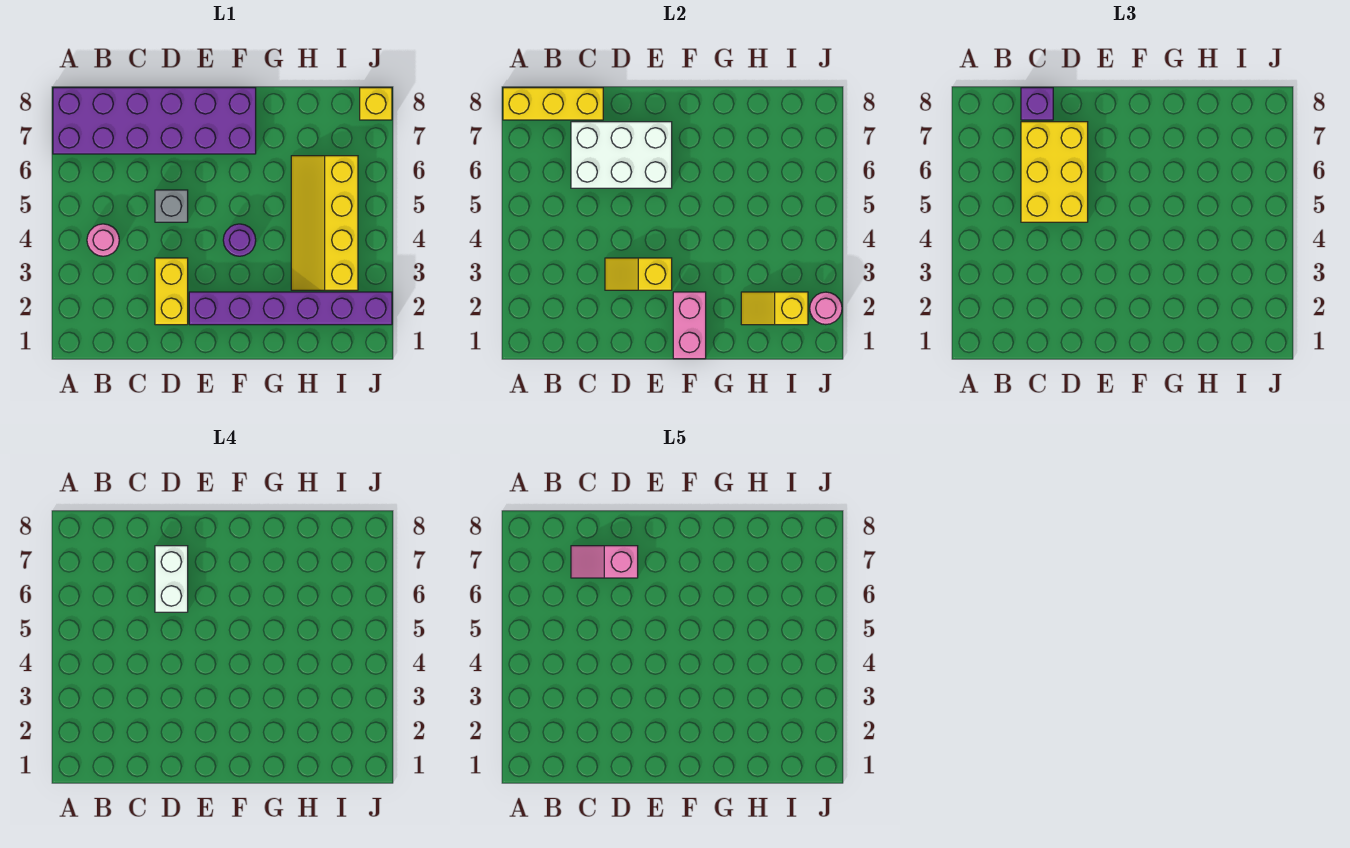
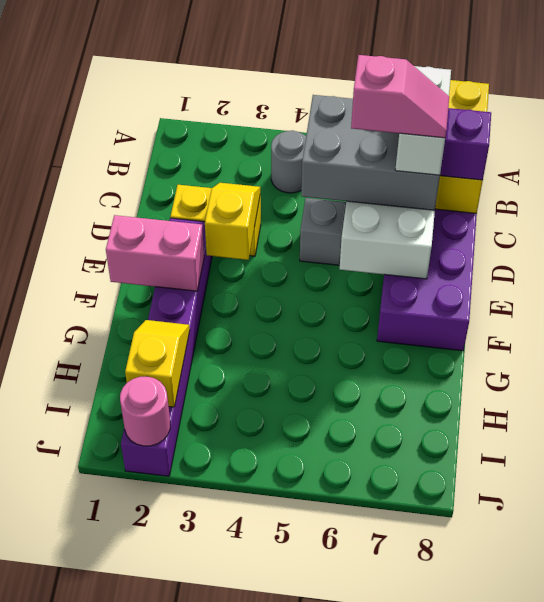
pink 1x1 round brick [87,224,119,256] -> grey 1x1 round brick [271,130,306,193]
yellow 2x3 brick [1021,122,1088,222] -> grey 2x3 brick [301,95,440,210]
pink 1x2 slope [571,546,638,578] -> pink 1x2 slope turned to [351,55,449,138]
white 1x2 brick [155,546,188,612] -> white 1x2 brick turned to [395,66,451,175]
purple 1x1 round brick [223,224,256,256] -> none
yellow 2x4 slope [291,156,358,290] -> none
yellow 1x1 brick [360,88,392,120] -> none

